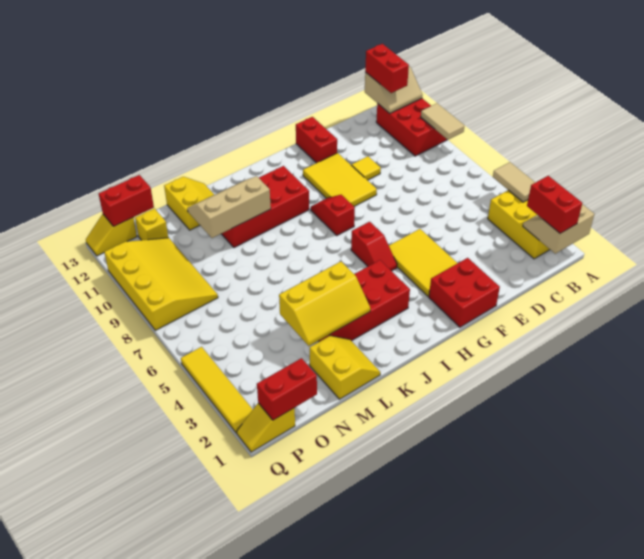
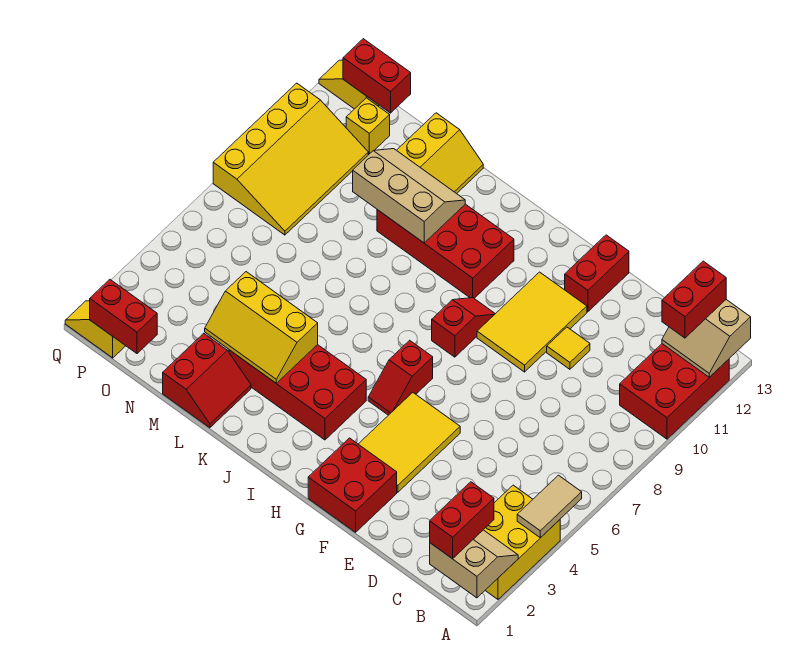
tan 1x2 tile [421,103,464,140] -> none
yellow 2x2 slope [310,336,380,399] -> red 2x2 slope [163,333,251,428]
yellow 1x4 tile [181,347,253,433] -> none

